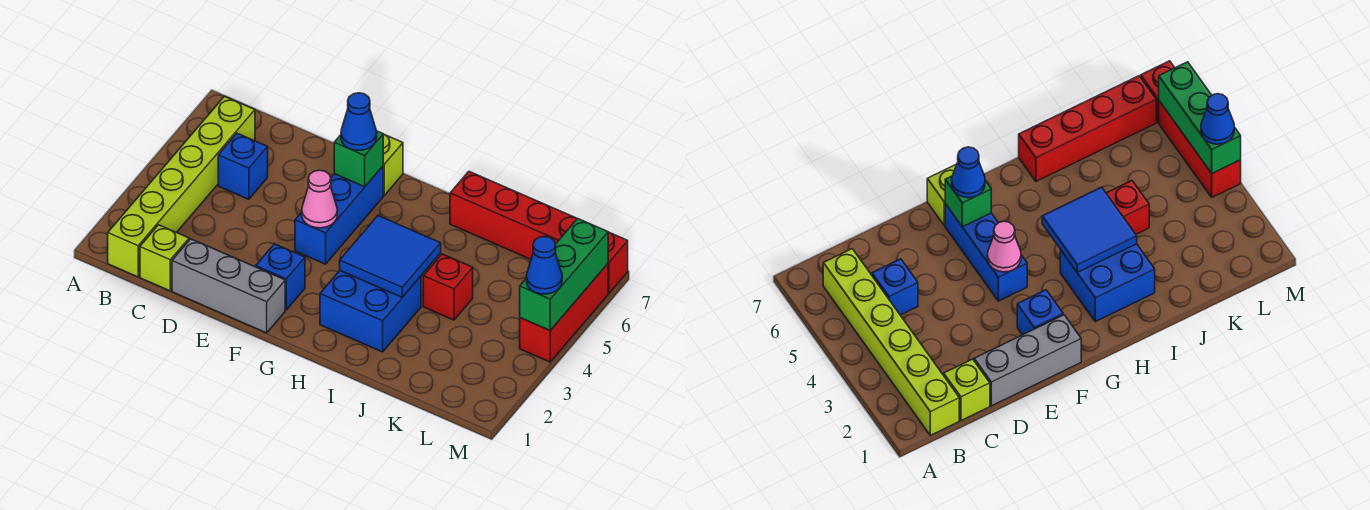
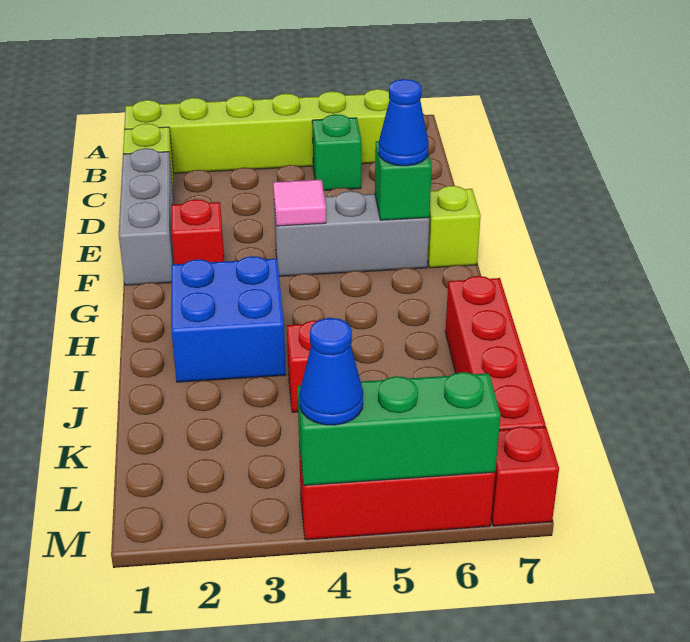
blue 1x1 brick [218,133,268,199] -> green 1x1 brick [312,114,361,191]
blue 1x1 brick [256,244,305,310] -> red 1x1 brick [172,199,224,264]
blue 1x3 brick [295,166,383,264] -> grey 1x3 brick [274,191,429,276]
pink 1x1 cone [302,170,337,228] -> pink 1x1 tile [273,180,326,226]
blue 2x2 tile [340,216,441,297] -> none

